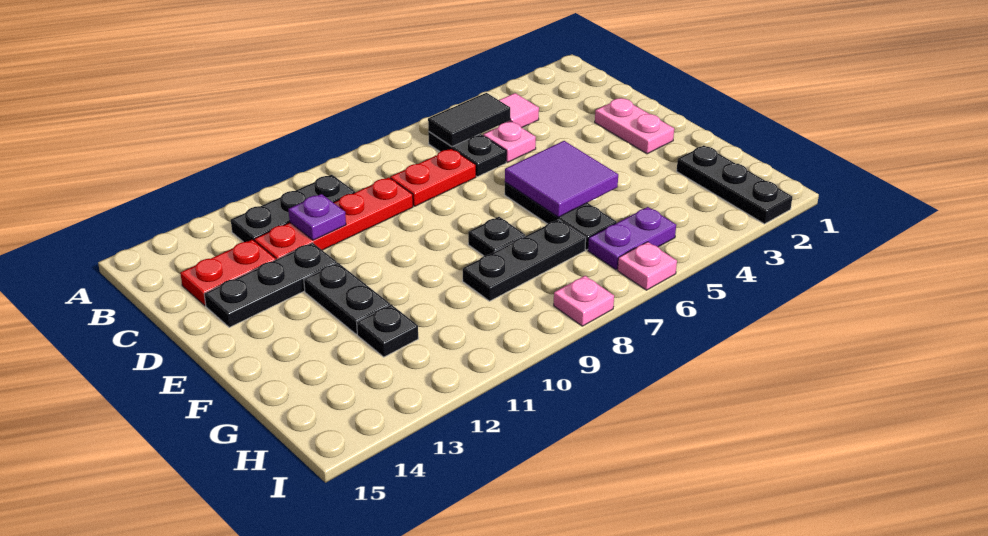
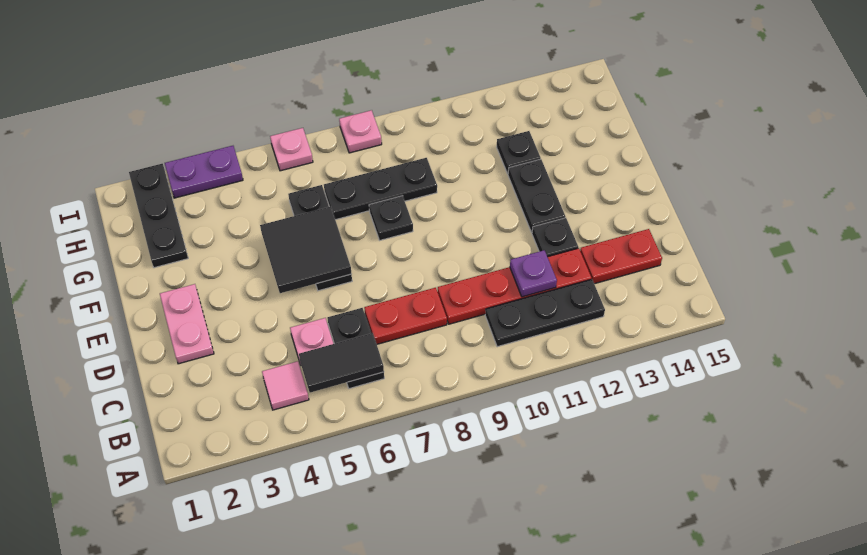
black 1x3 plate [204,243,337,327] -> black 1x1 plate [532,218,578,257]
purple 2x2 tile [505,141,618,217] -> black 2x2 tile [260,207,351,293]
purple 1x2 plate [588,207,676,270] -> purple 1x2 plate moved to [165,146,243,198]

